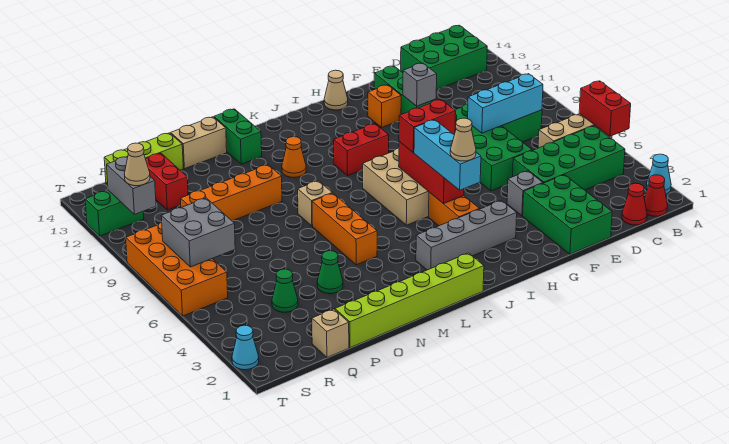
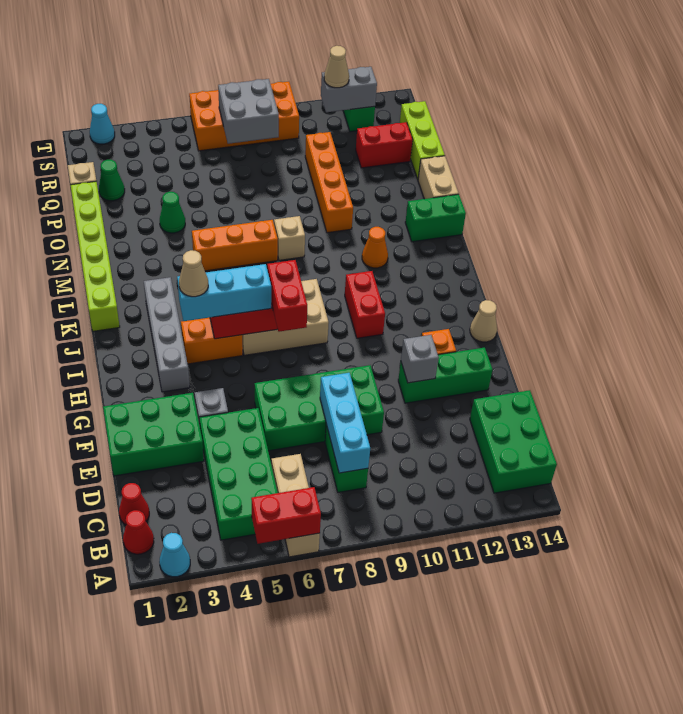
green 1x1 cone [272,269,298,312] -> green 1x1 cone moved to [99,160,125,201]

